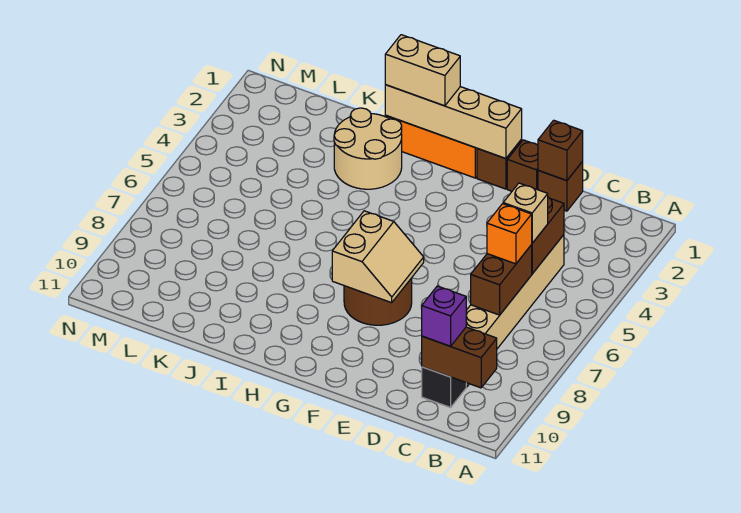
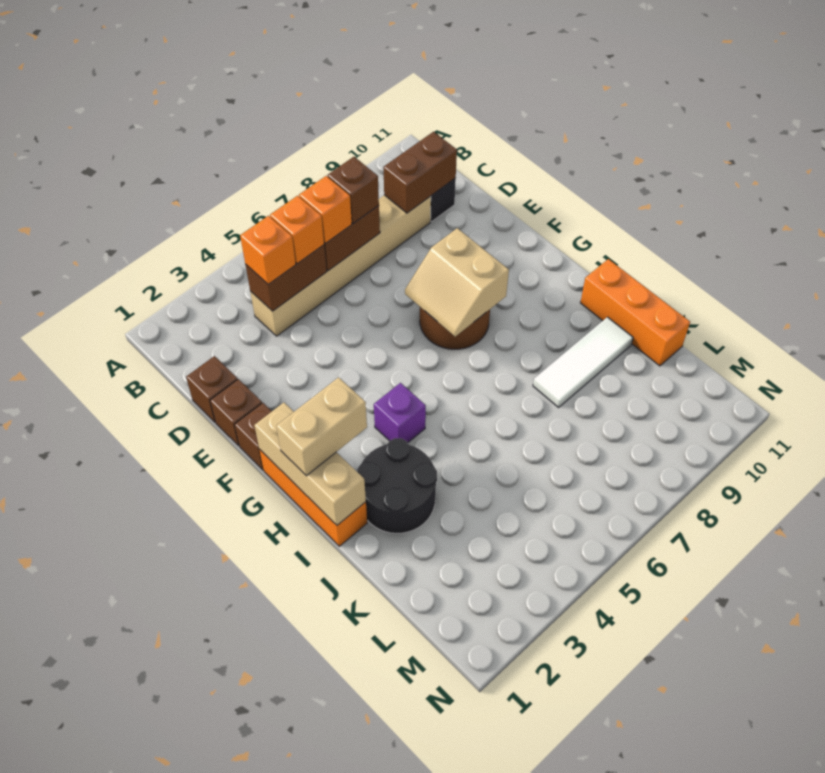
brown 1x2 brick [422,327,497,388] -> brown 1x2 brick turned to [383,132,457,213]
none -> orange 1x1 brick [240,216,296,284]
tan 1x1 brick [503,183,548,243] -> orange 1x1 brick [270,196,324,264]
purple 1x1 brick [422,286,466,346] -> purple 1x1 brick moved to [374,383,426,443]
brown 1x1 brick [538,120,583,181] -> brown 1x1 brick moved to [328,157,379,223]
tan 1x4 brick [385,85,522,159] -> tan 1x3 brick [254,403,366,525]
tan 2x2 slope [332,211,424,303] -> tan 2x2 slope turned to [405,228,509,336]
tan 1x2 brick [385,35,460,106] -> tan 1x2 brick turned to [276,377,367,476]
tan 2x2 round brick [334,108,402,189] -> black 2x2 round brick [357,438,437,533]
none -> orange 1x3 brick [580,259,690,366]
none -> white 1x3 tile [533,317,633,407]

